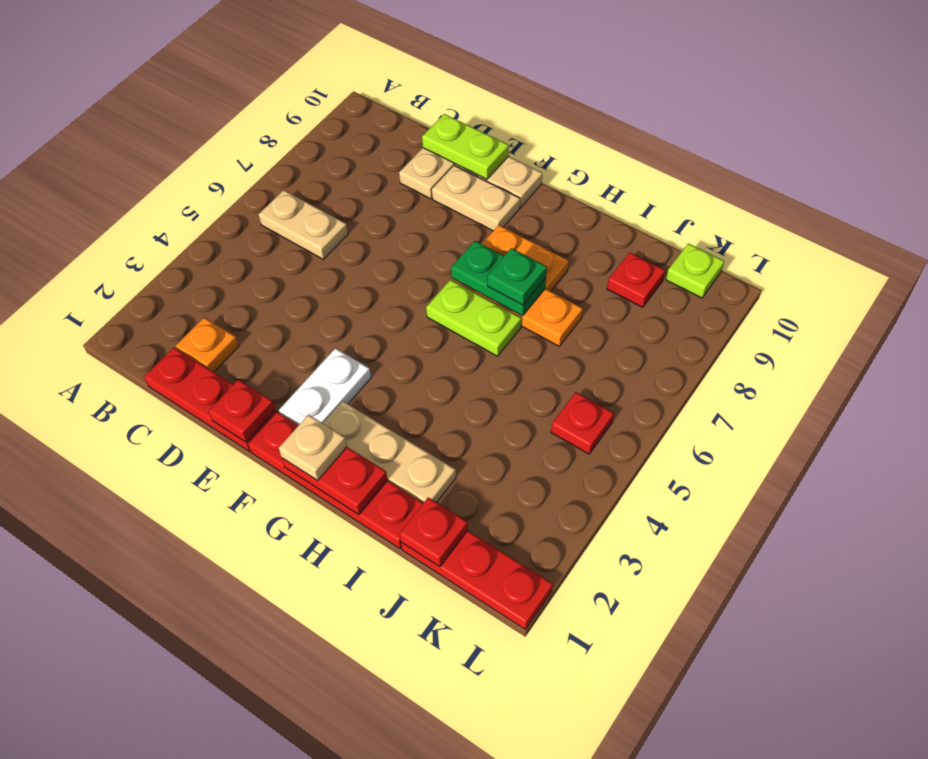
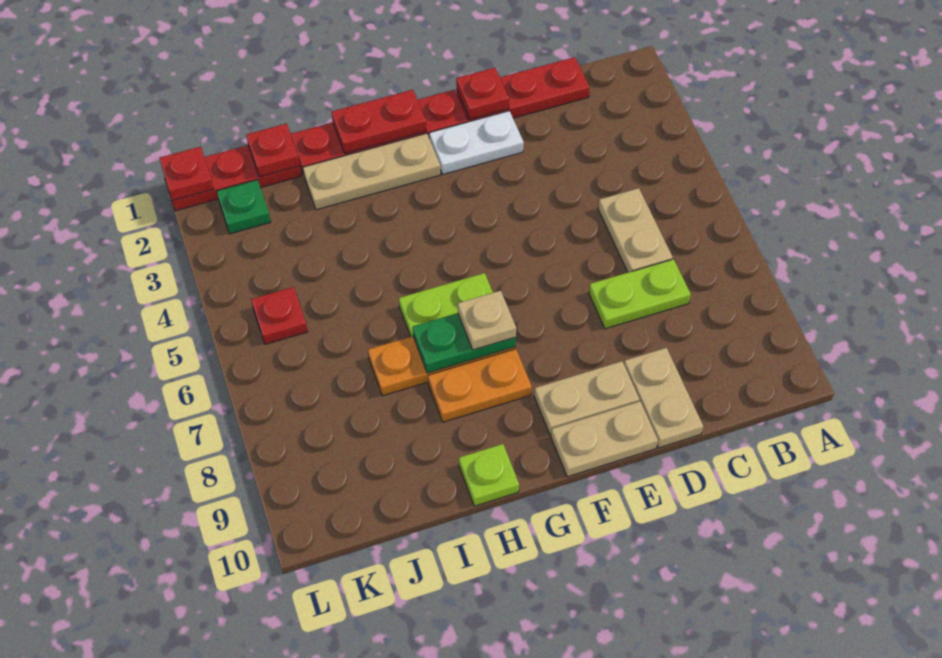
tan 1x2 plate [259,190,348,259] -> tan 1x2 plate turned to [598,188,673,272]
orange 1x1 plate [176,317,239,372] -> none
lime 1x2 plate [422,114,509,179] -> lime 1x2 plate moved to [589,259,691,329]
white 1x2 plate [279,348,371,425] -> white 1x2 plate turned to [429,111,524,174]
tan 1x1 plate [279,415,347,480] -> tan 1x1 plate moved to [458,291,516,350]
green 1x1 plate [487,248,547,305] -> green 1x1 plate moved to [217,180,271,234]
red 1x1 plate [607,252,665,307] -> red 1x1 plate moved to [159,147,213,201]
lime 1x1 plate [666,243,724,298] -> lime 1x1 plate moved to [459,444,519,506]

